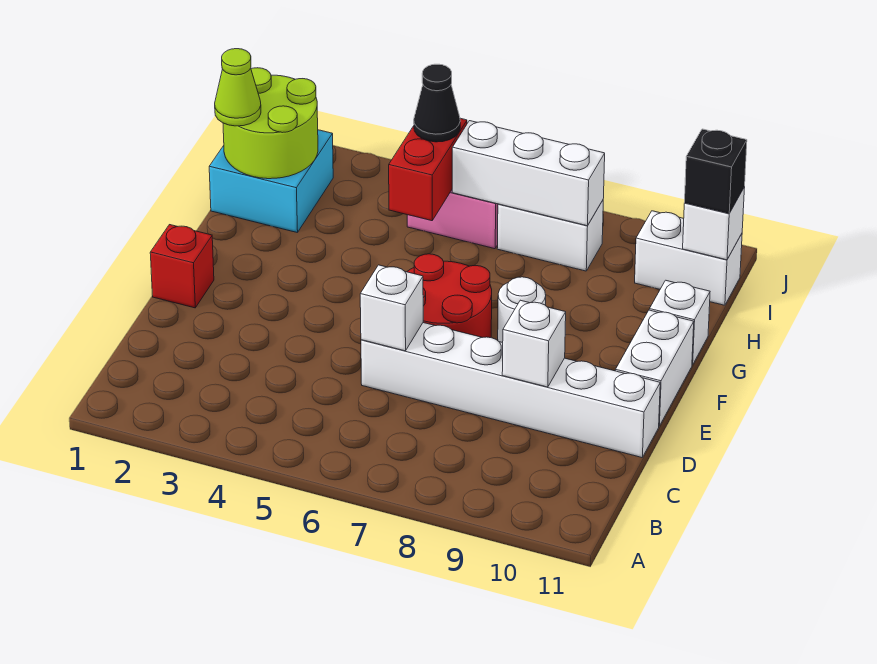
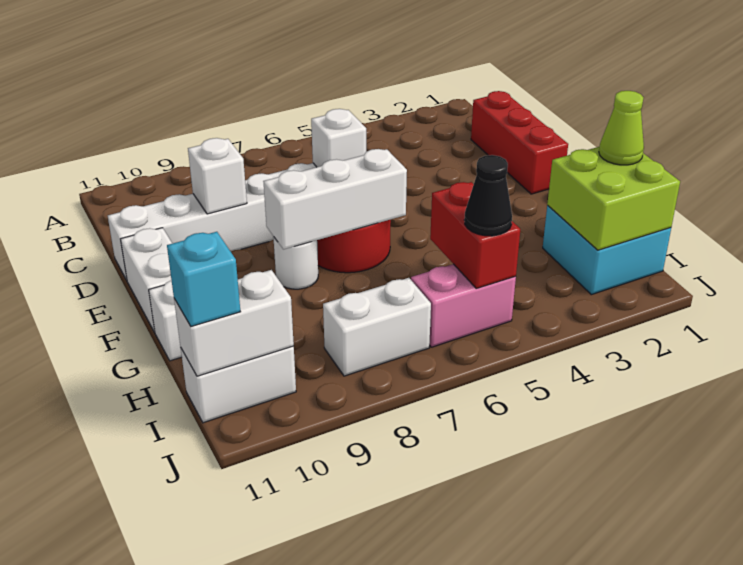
red 1x1 brick [150,225,214,308] -> red 1x3 brick [471,91,568,194]
lime 2x2 round brick [223,68,318,179] -> lime 2x2 brick [547,147,680,250]
white 1x3 brick [452,121,605,226] -> white 1x3 brick moved to [263,149,407,249]
white 1x1 brick [683,187,745,260] -> white 1x2 brick [174,270,294,376]
black 1x1 brick [684,129,747,213] -> cyan 1x1 brick [167,232,240,326]

